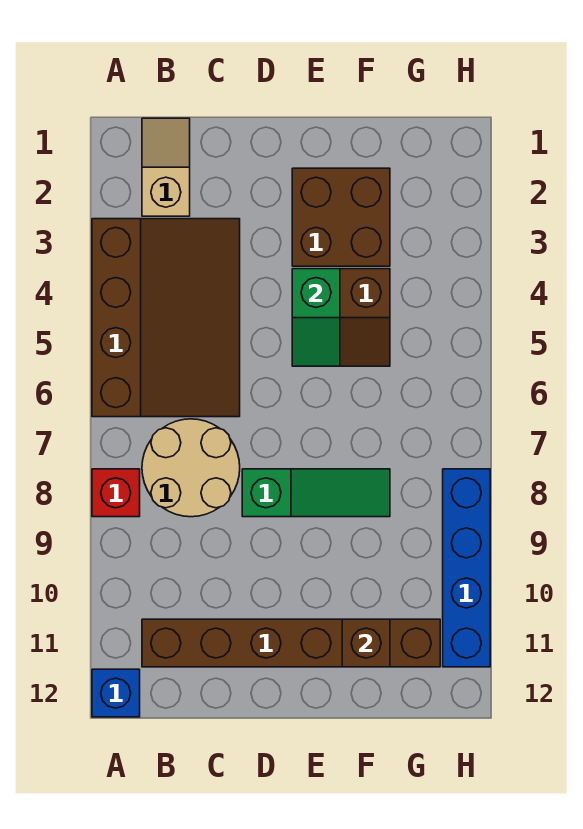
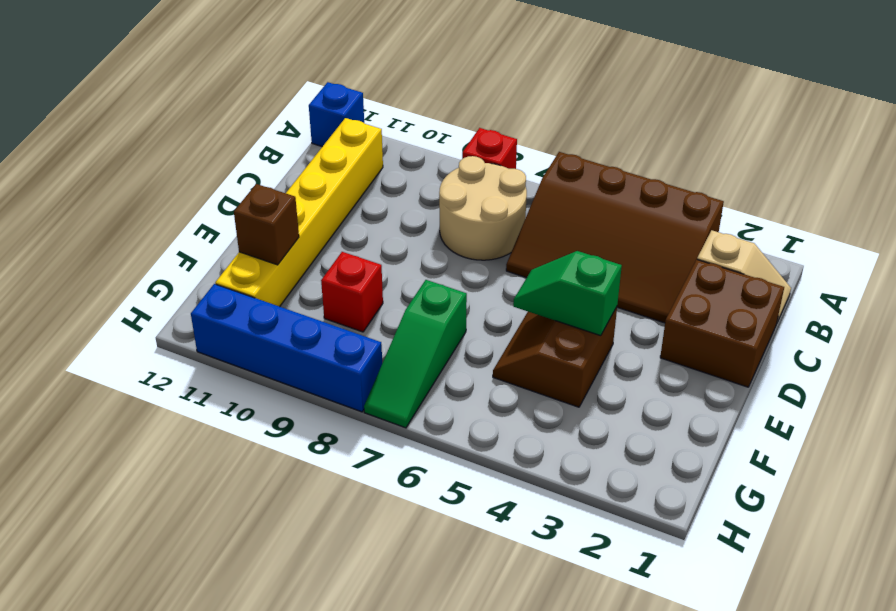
brown 1x6 brick [142,619,440,667] -> yellow 1x6 brick [215,118,383,307]
green 1x3 slope [242,469,390,517] -> green 1x3 slope moved to [364,280,467,428]
brown 2x2 brick [292,168,390,266] -> brown 2x2 brick moved to [660,260,784,387]
none -> red 1x1 brick [321,252,383,332]

